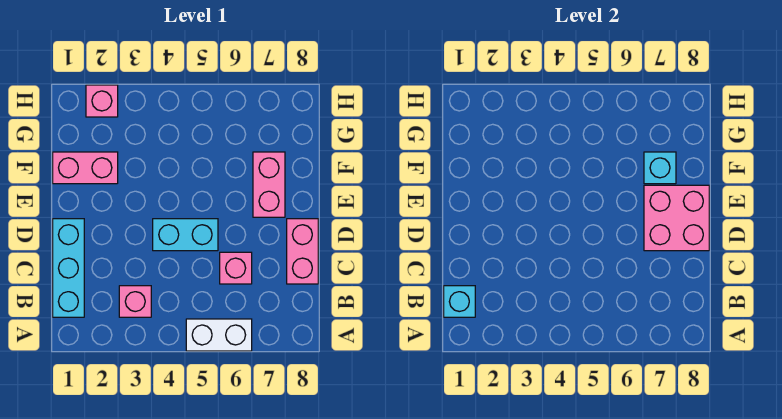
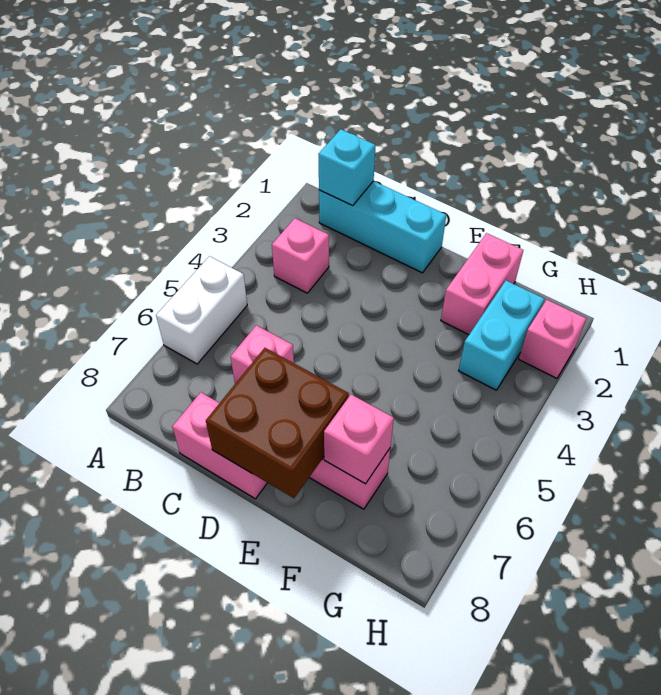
cyan 1x2 brick [153,219,218,251] -> cyan 1x2 brick moved to [459,281,544,390]
pink 2x2 brick [644,185,709,251] -> brown 2x2 brick [206,348,349,498]
cyan 1x1 brick [644,152,676,184] -> pink 1x1 brick [324,395,394,484]

